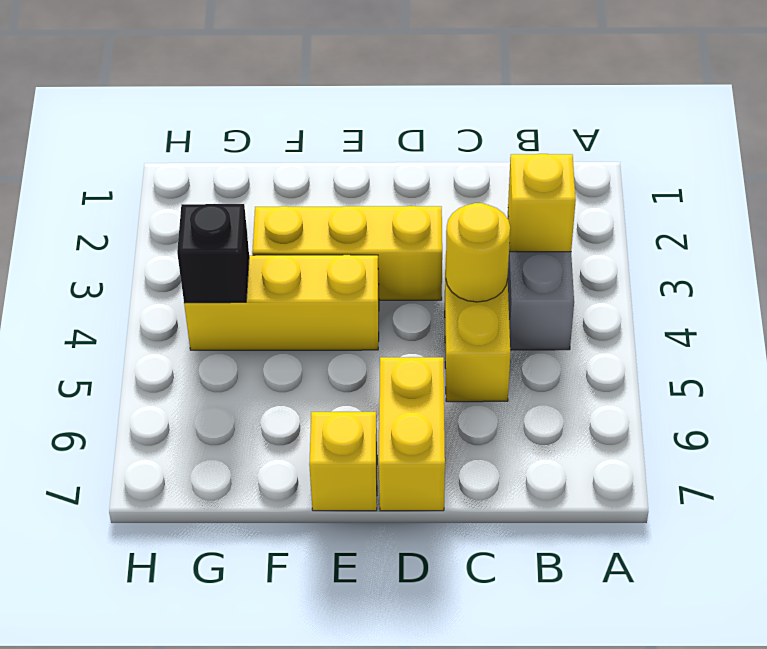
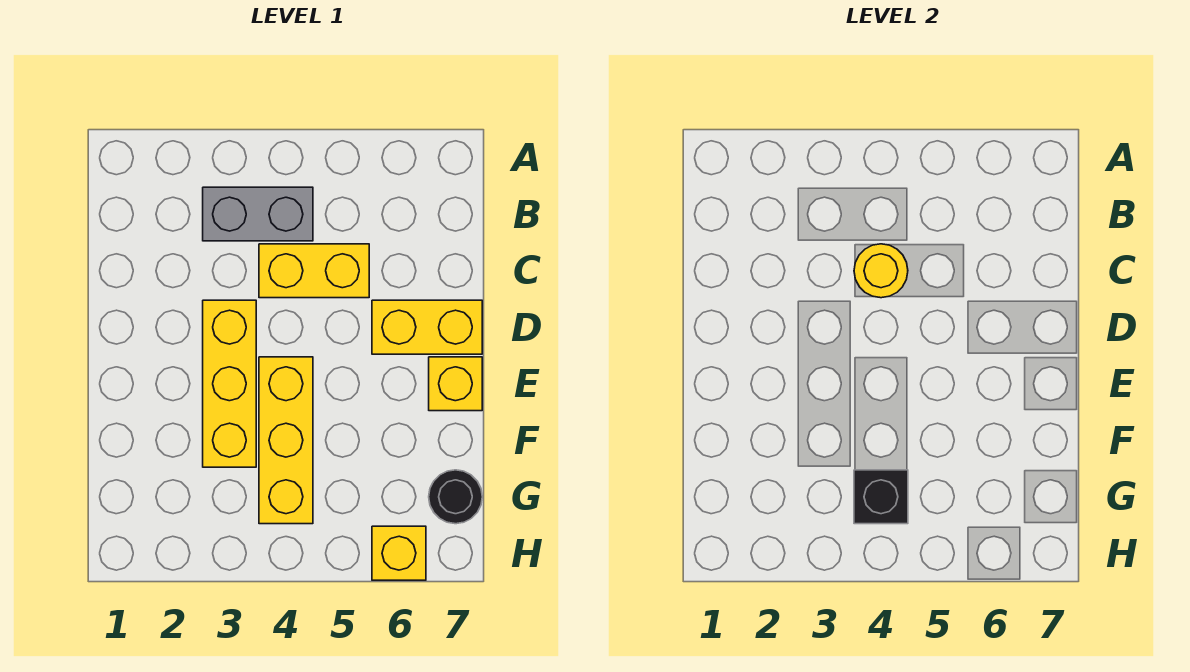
yellow 1x1 brick [508,154,576,252] -> yellow 1x1 brick moved to [372,526,426,580]
none -> black 1x1 round brick [429,470,482,524]

